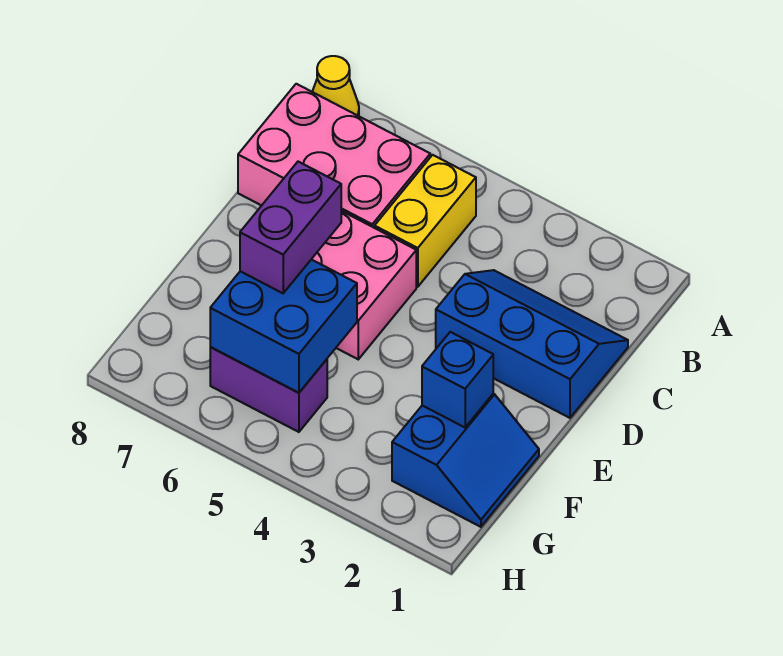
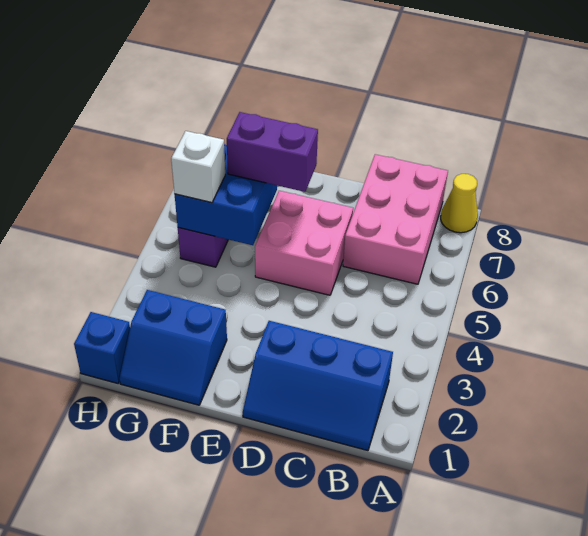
yellow 1x2 brick [375,155,476,287] -> none
blue 2x3 slope [436,270,628,418] -> blue 2x3 slope turned to [243,321,393,451]
blue 1x1 brick [422,332,493,427] -> blue 1x1 brick moved to [74,312,130,383]
none -> white 1x1 brick [171,131,225,203]

